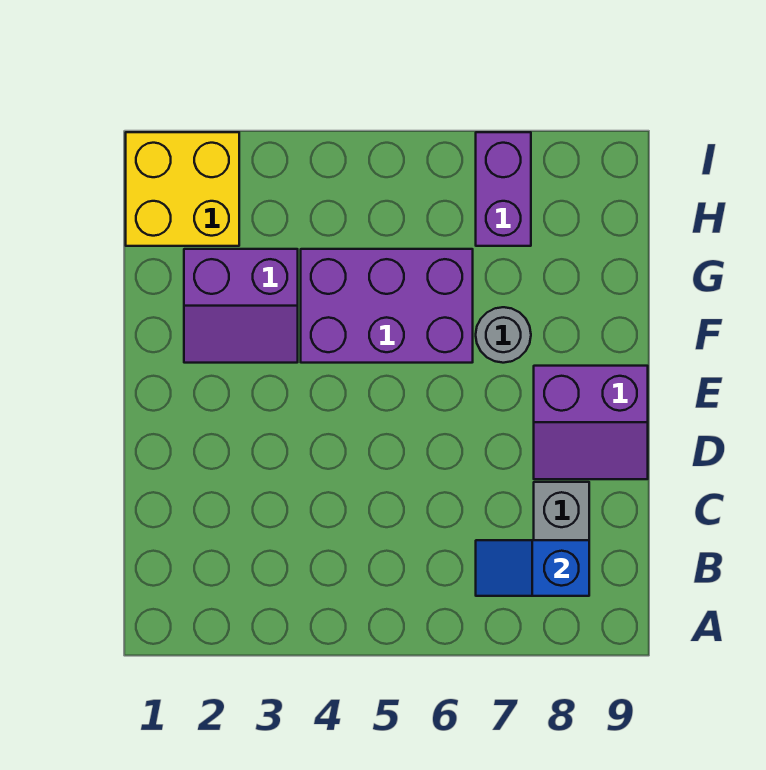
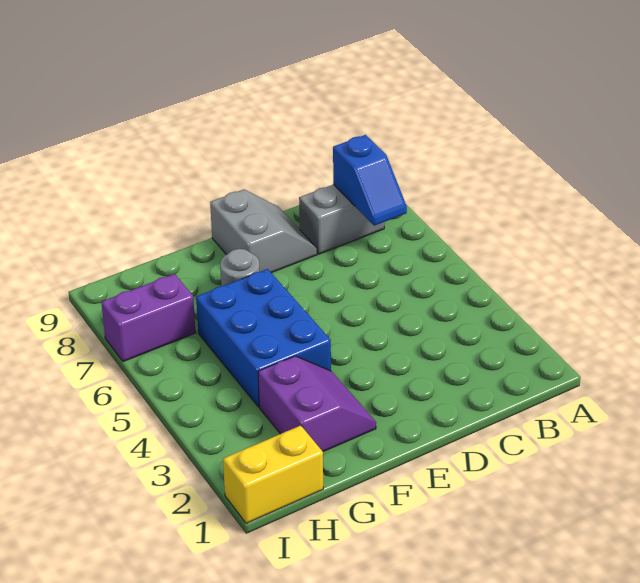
purple 2x2 slope [534,366,648,479] -> grey 2x2 slope [210,190,317,273]
purple 2x3 brick [301,249,473,363] -> blue 2x3 brick [196,269,331,407]
yellow 2x2 brick [126,132,239,246] -> yellow 1x2 brick [223,425,323,523]

